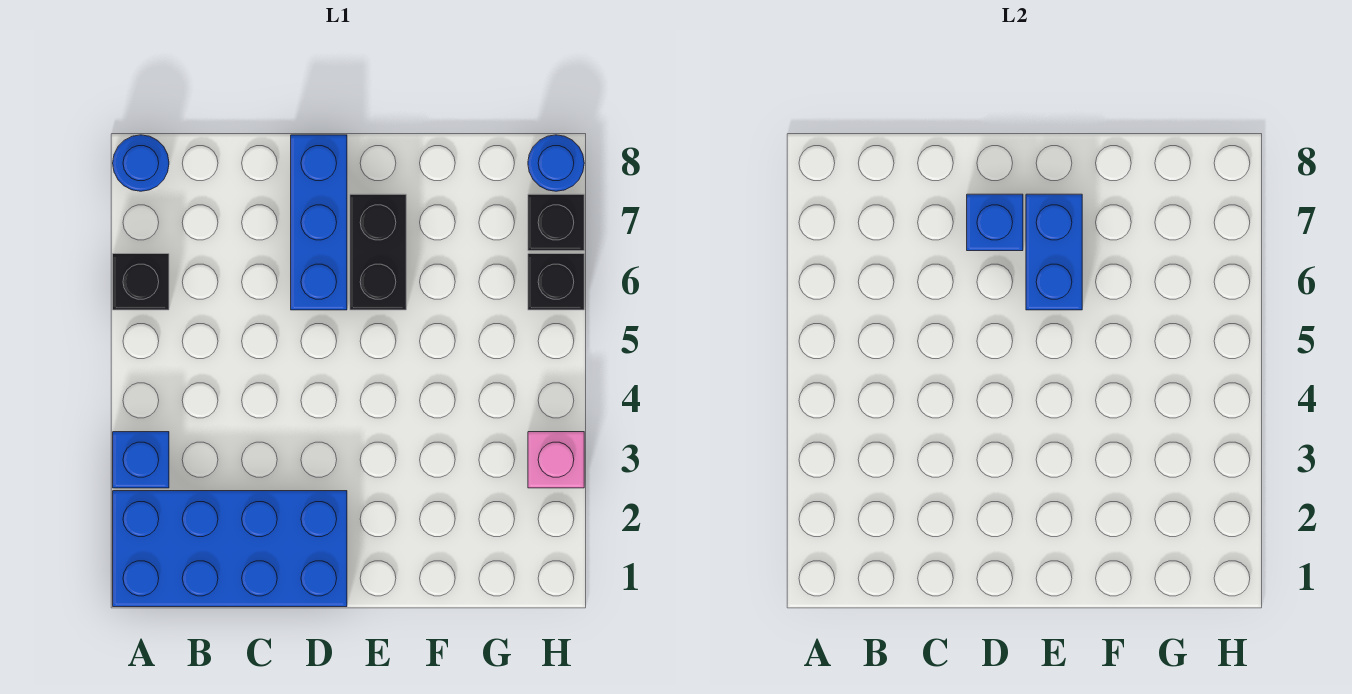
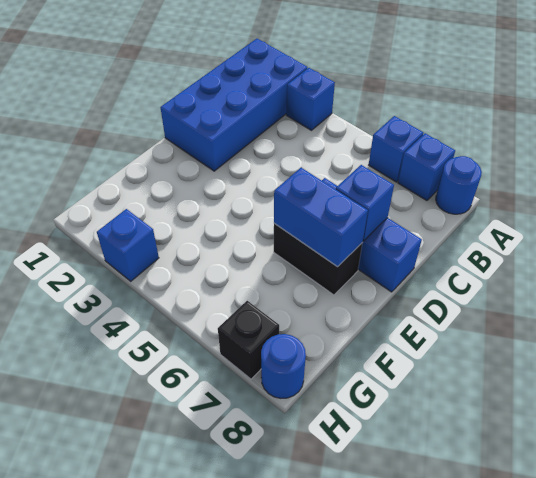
black 1x1 brick [113,254,169,310] -> blue 1x1 brick [369,116,423,182]
none -> blue 1x1 brick [398,133,455,200]
pink 1x1 brick [528,432,584,488] -> blue 1x1 brick [97,209,159,281]
black 1x1 brick [528,254,584,310] -> none

